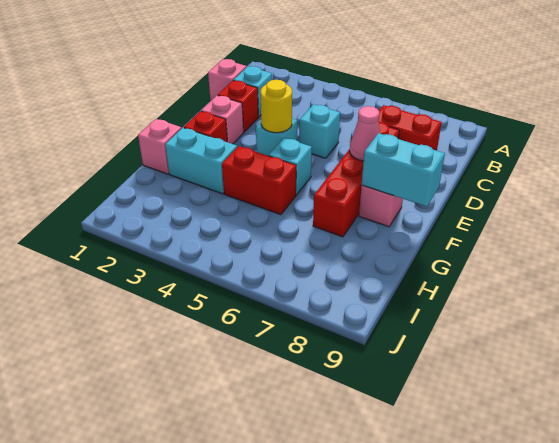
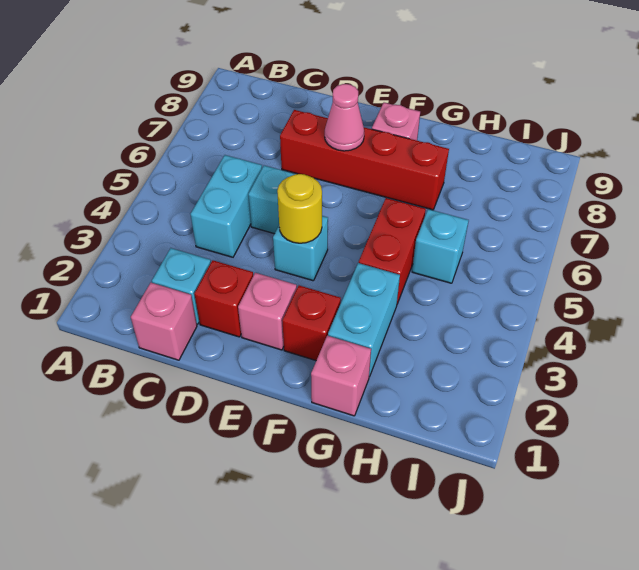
red 1x2 brick [378,105,442,151] -> none
cyan 1x1 brick [268,138,312,195] -> cyan 1x1 brick moved to [412,209,469,283]
cyan 1x2 brick [362,133,445,206] -> cyan 1x2 brick moved to [191,155,262,257]

